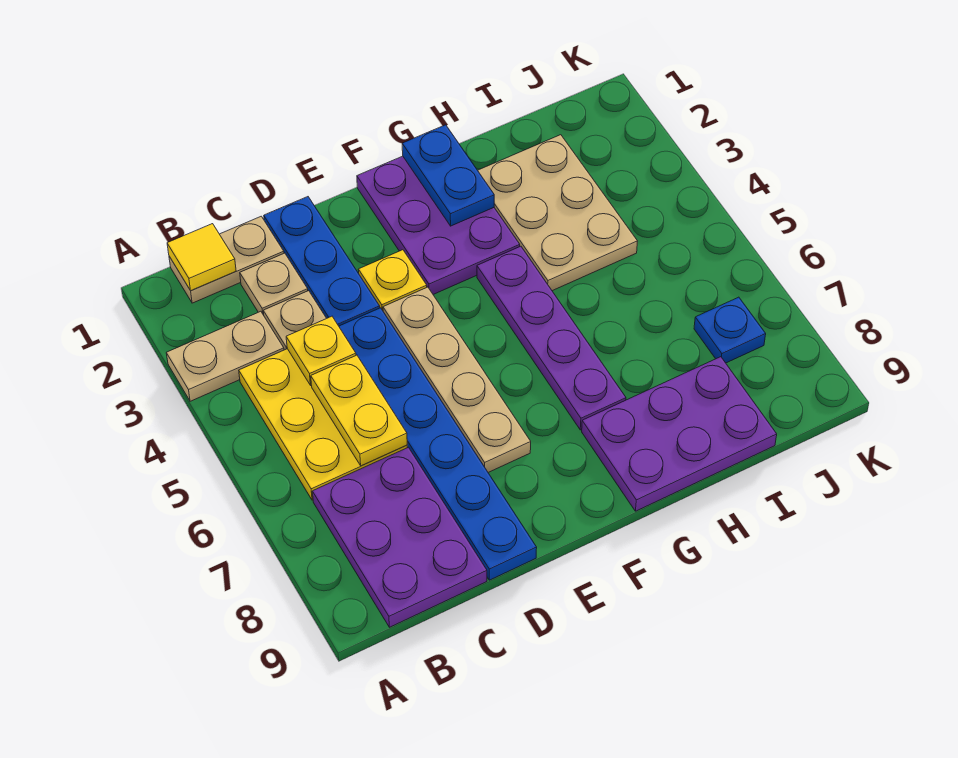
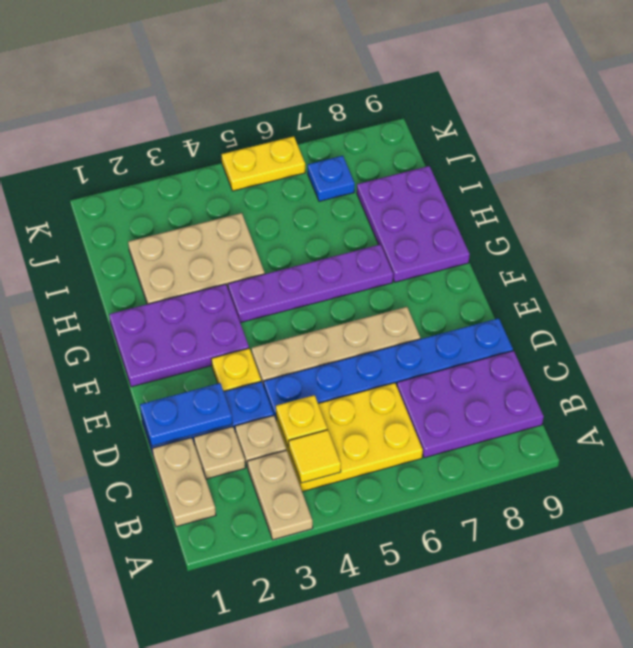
yellow 1x1 tile [167,224,236,291] -> yellow 1x1 tile moved to [288,430,341,483]
yellow 1x2 plate [311,355,407,466] -> yellow 1x2 plate moved to [221,136,305,191]
blue 1x2 plate [402,125,494,226] -> blue 1x2 plate moved to [140,383,232,446]

